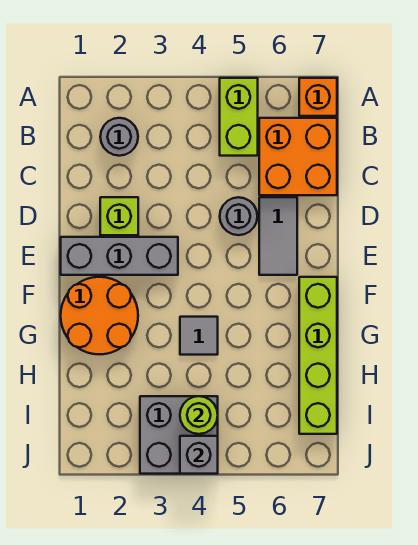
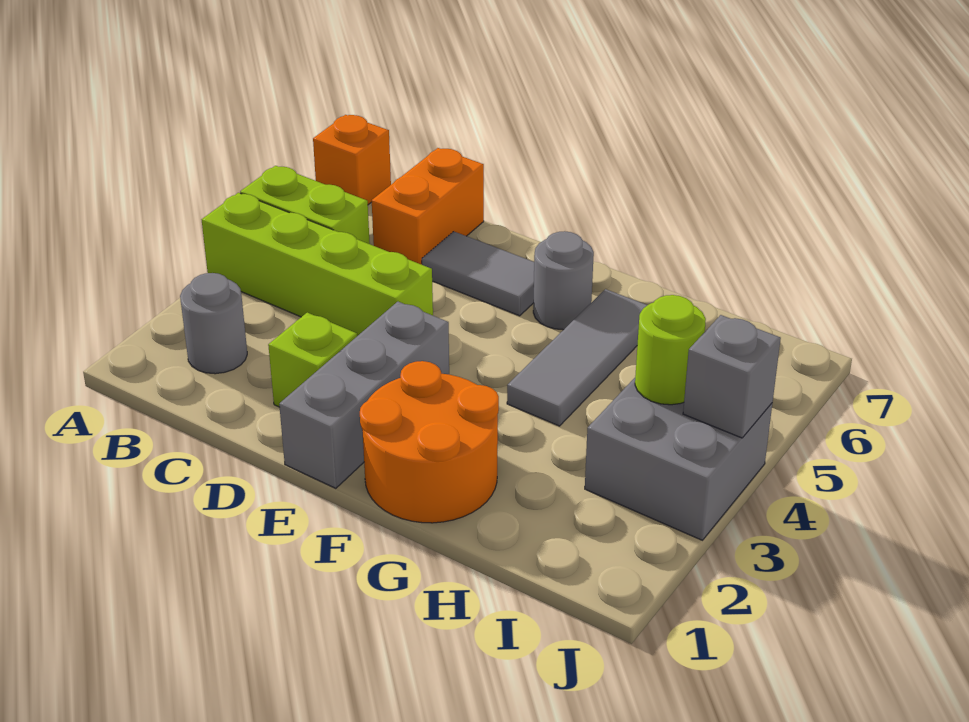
orange 2x2 brick [259,118,337,195] -> orange 1x2 brick [372,148,484,265]
grey 1x1 round brick [220,197,257,235] -> grey 1x1 round brick moved to [533,231,594,330]
lime 1x4 brick [299,277,337,434] -> lime 1x4 brick moved to [202,193,433,336]
grey 1x1 tile [180,317,218,355] -> grey 1x3 tile [507,289,647,426]

